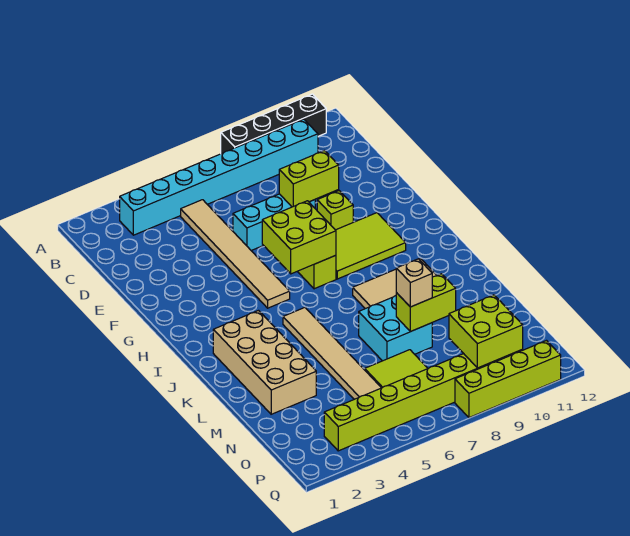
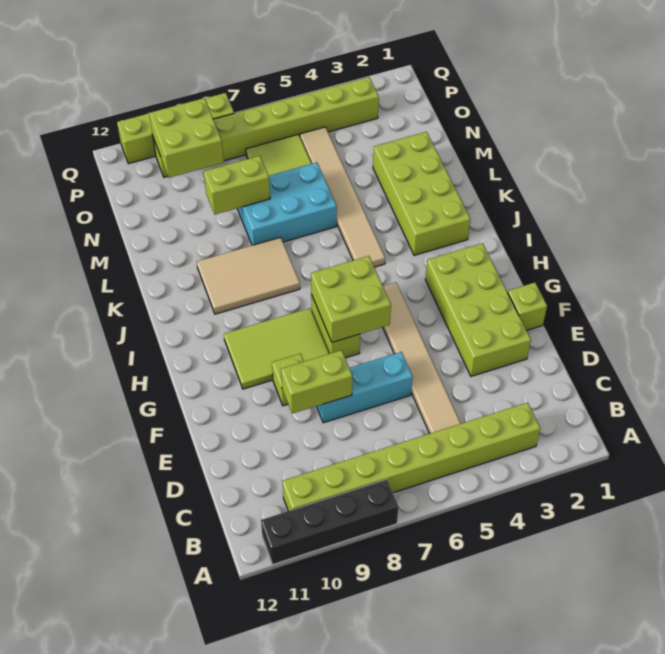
cyan 1x8 brick [120,119,318,235] -> lime 1x8 brick [282,403,540,511]
none -> lime 2x4 brick [425,243,531,376]
none -> lime 1x1 brick [508,283,547,330]
tan 2x4 brick [213,311,316,414] -> lime 2x4 brick [373,132,470,255]
cyan 2x2 brick [359,296,432,361] -> cyan 2x3 brick [237,162,337,245]
tan 1x1 brick [396,259,432,307] -> none

